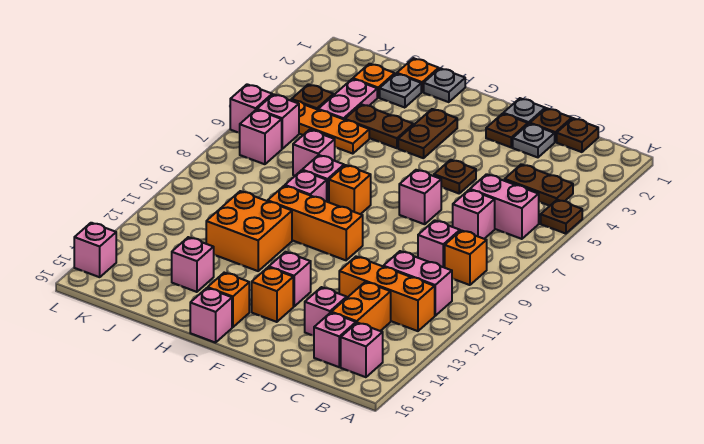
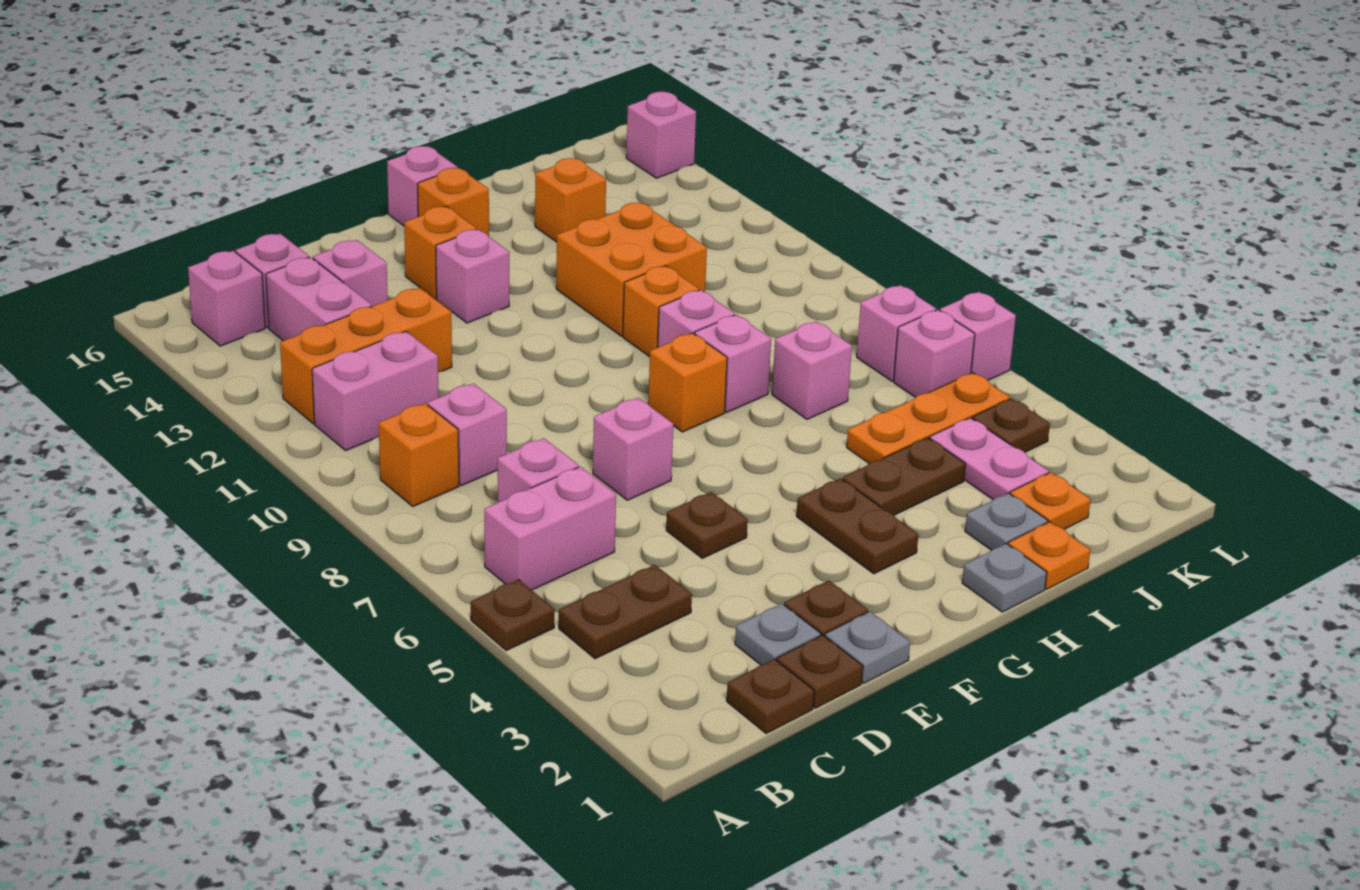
orange 1x2 brick [331,282,391,331] -> pink 1x2 brick [266,257,372,341]
orange 1x3 brick [268,186,363,260] -> orange 1x1 brick [623,266,699,357]
pink 1x1 brick [172,237,214,292] -> orange 1x1 brick [535,158,606,242]

